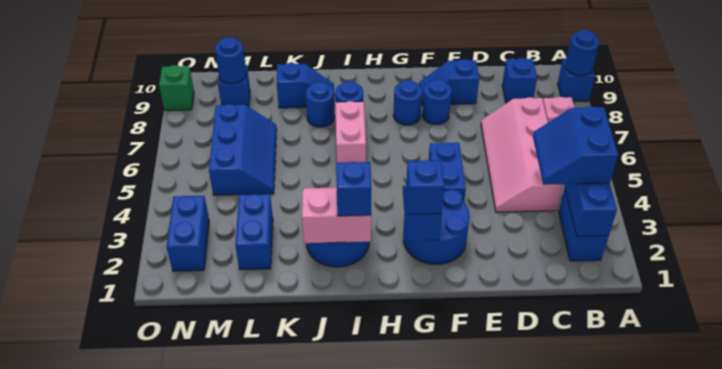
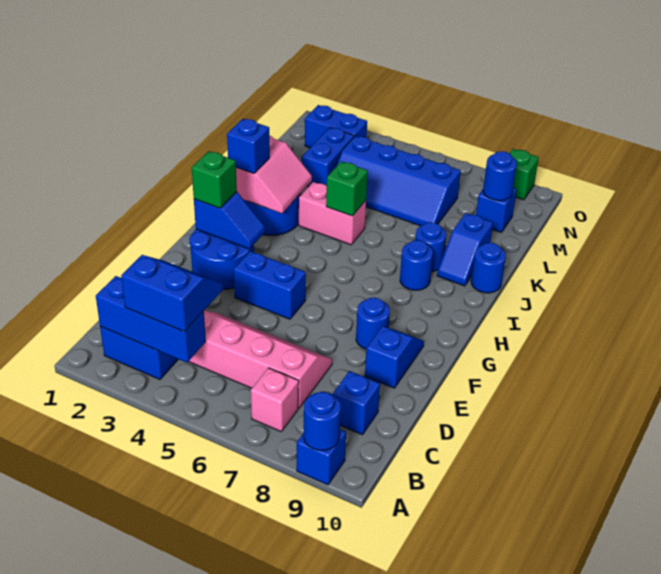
blue 1x1 brick [406,160,444,214] -> green 1x1 brick [192,151,237,208]
blue 1x1 round brick [393,80,422,125] -> blue 1x1 round brick moved to [471,243,506,293]
pink 1x2 brick [335,101,366,163] -> pink 1x2 brick moved to [299,182,366,245]
none -> green 1x1 brick [326,161,368,216]
blue 1x2 brick [235,194,273,270] -> blue 1x2 brick turned to [302,127,354,187]
blue 2x3 slope [209,104,277,195] -> blue 2x4 slope [336,136,461,226]

